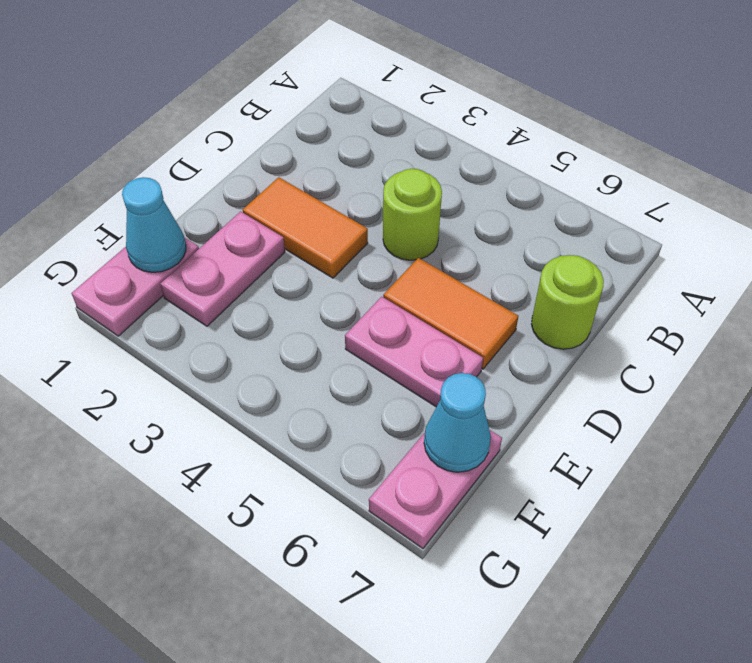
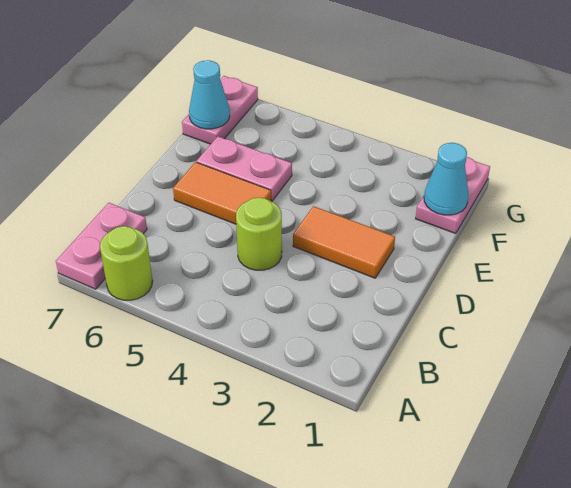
lime 1x1 round brick [531,255,604,349] -> lime 1x1 round brick moved to [100,226,153,300]
pink 1x2 plate [160,211,285,326] -> pink 1x2 plate moved to [56,203,147,289]

